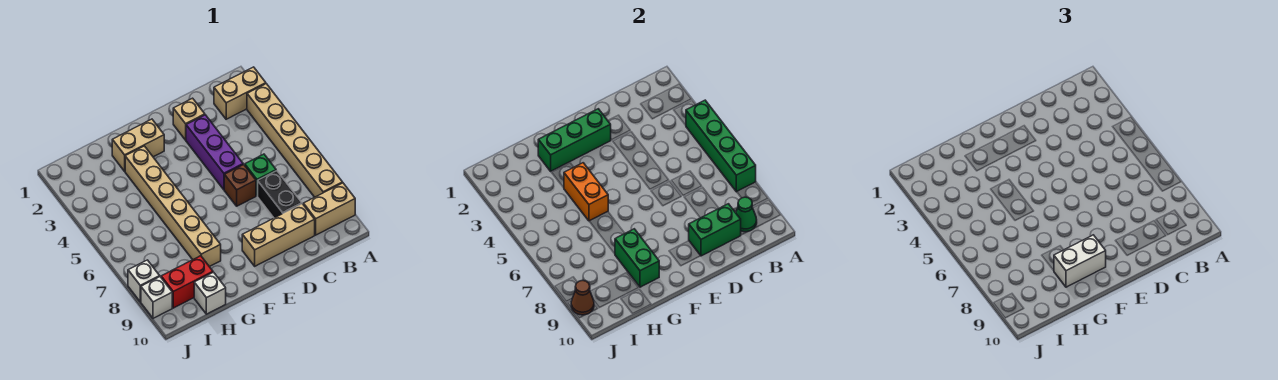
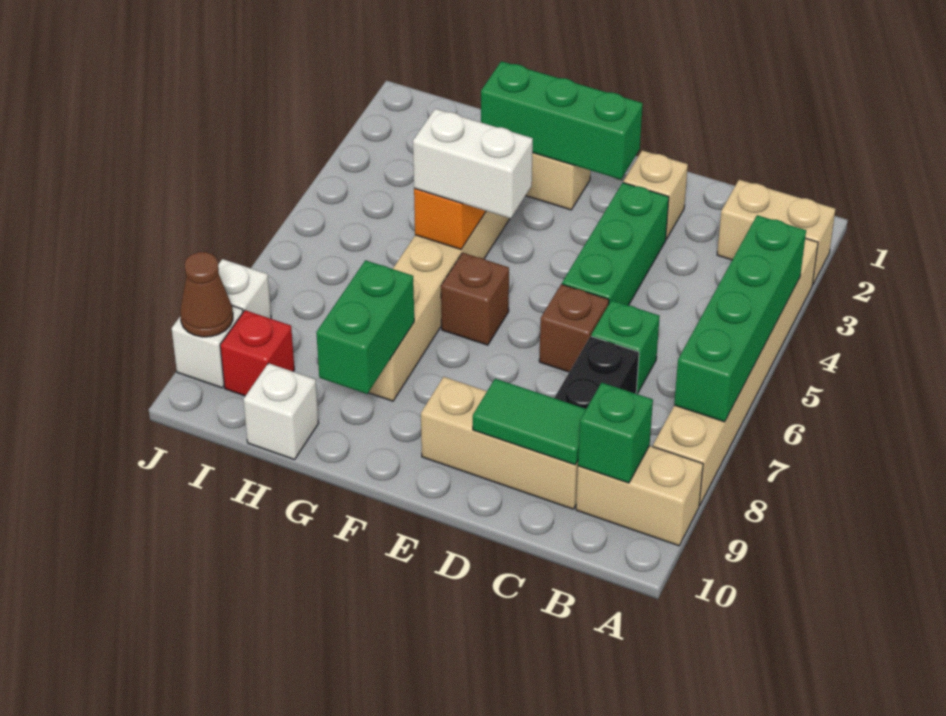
green 1x1 cone [736,197,757,232] -> green 1x1 brick [578,383,653,483]
green 1x2 brick [689,204,741,256] -> green 1x2 tile [473,379,586,465]
purple 1x3 brick [186,115,243,190] -> green 1x3 brick [562,183,669,305]
none -> brown 1x1 brick [441,253,509,345]
white 1x2 brick [1054,235,1106,287] -> white 1x2 brick moved to [413,109,533,219]
red 1x2 brick [161,256,213,308] -> red 1x1 brick [220,310,294,396]

